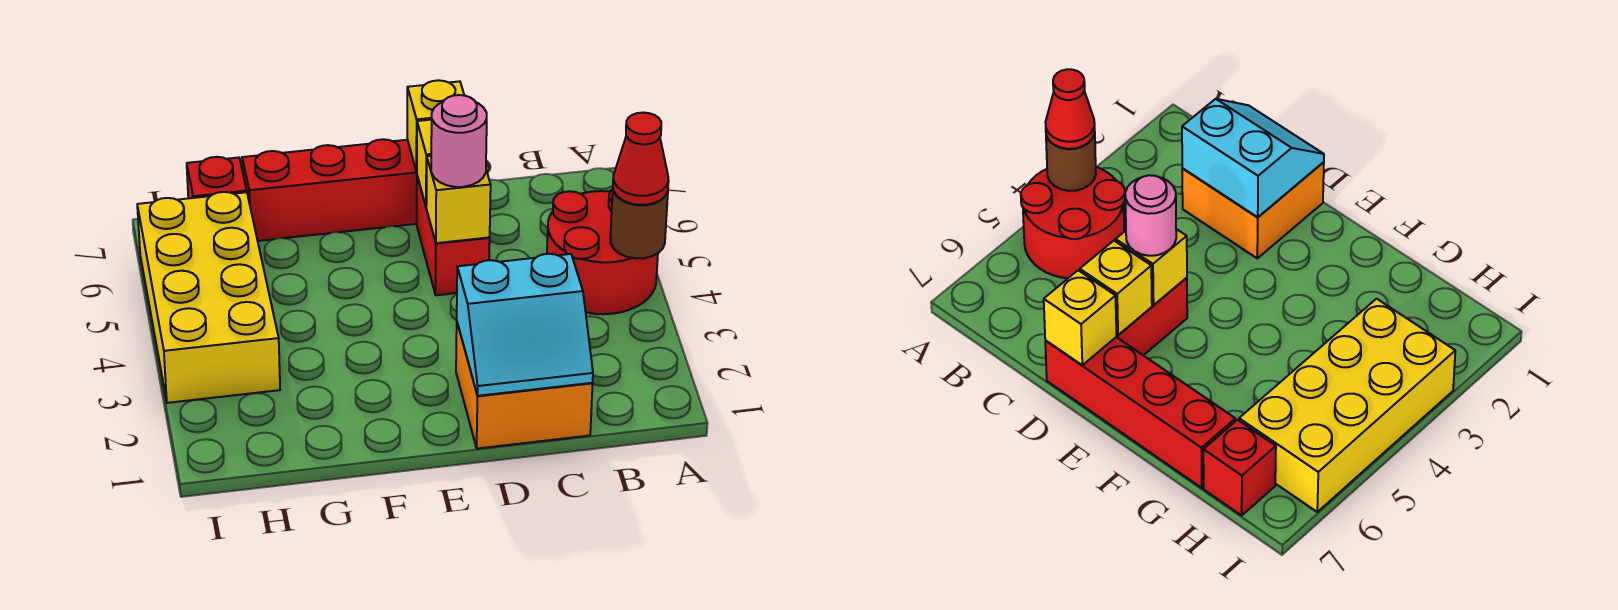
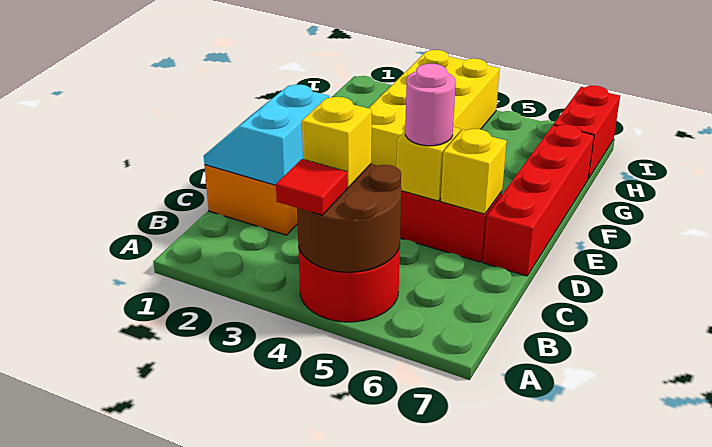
brown 1x1 round brick [610,191,668,258] -> brown 2x2 round brick [297,164,402,272]
red 1x1 cone [613,113,669,205] -> red 1x1 tile [276,159,347,215]
yellow 1x1 brick [407,80,464,172] -> yellow 1x1 brick moved to [302,97,372,188]
yellow 2x4 brick [137,192,280,403] -> yellow 2x4 brick turned to [369,50,500,167]
red 1x1 brick [187,157,247,198] -> red 1x2 brick [554,86,620,179]

